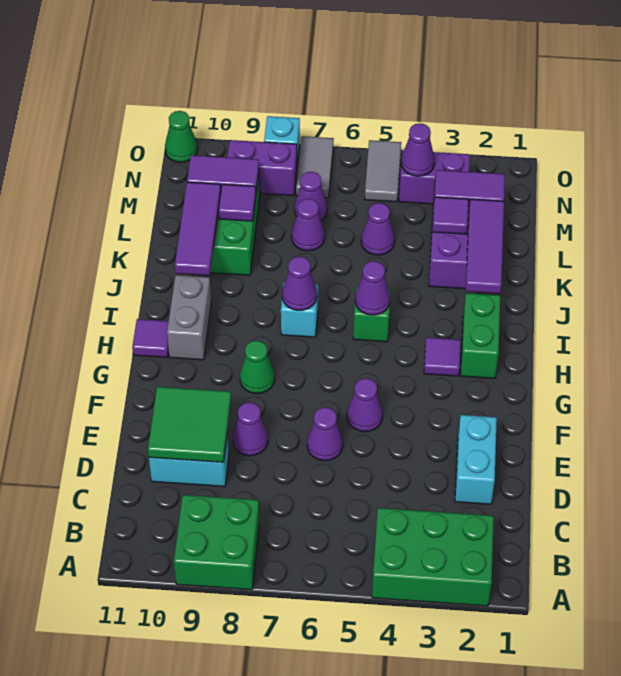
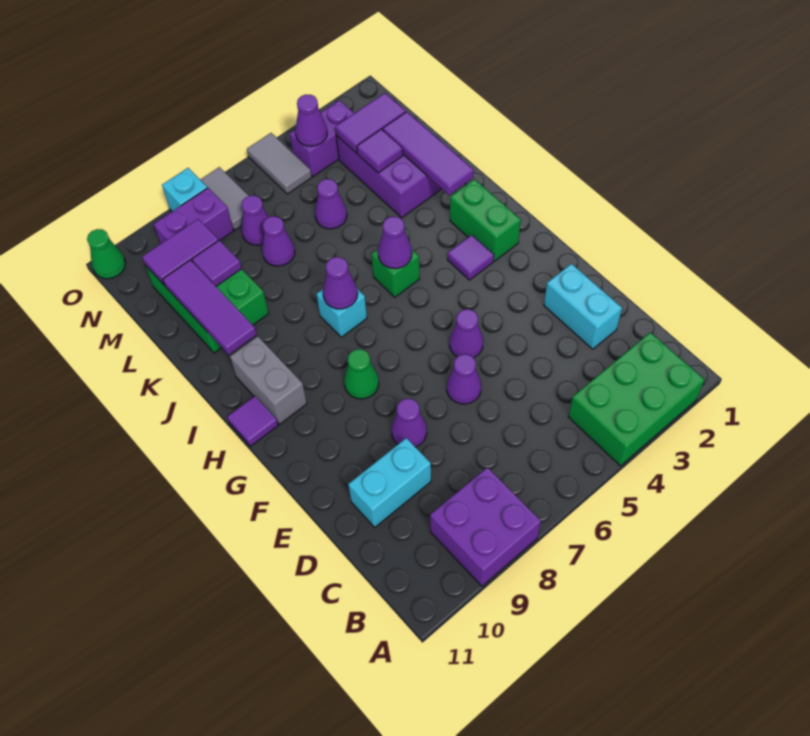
green 2x2 brick [174,495,259,590] -> purple 2x2 brick [430,467,541,586]
green 2x2 tile [148,387,231,462] -> none

